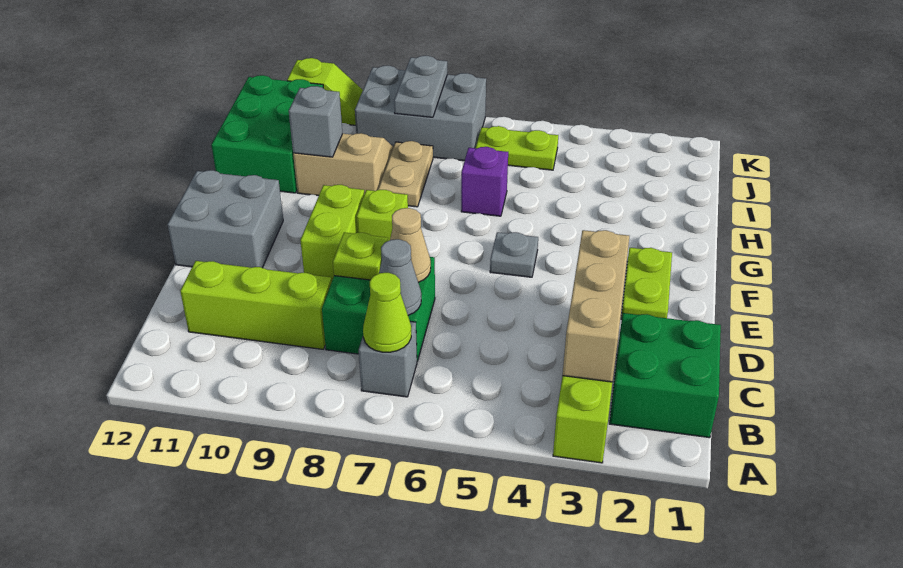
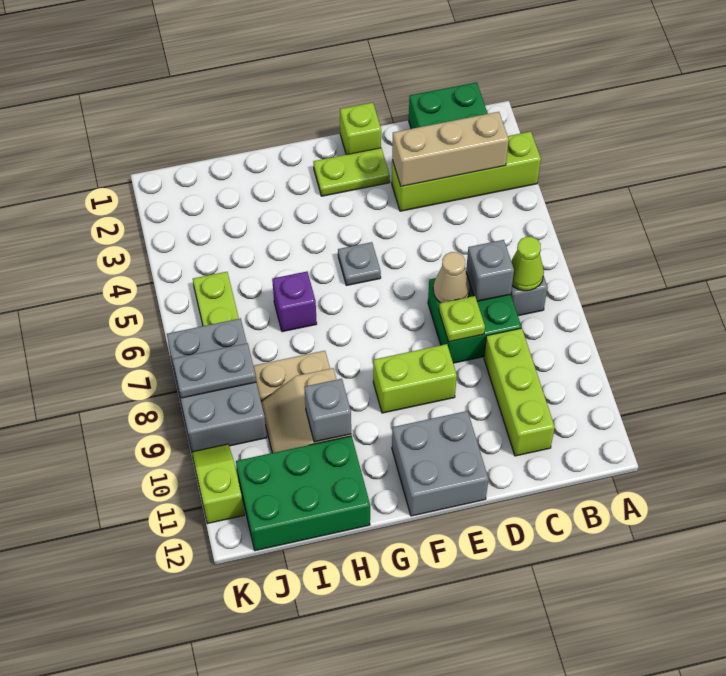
grey 1x1 cone [379,239,421,315] -> grey 1x1 brick [466,240,514,301]
lime 1x1 brick [356,190,408,241] -> lime 1x1 brick moved to [340,103,381,155]

